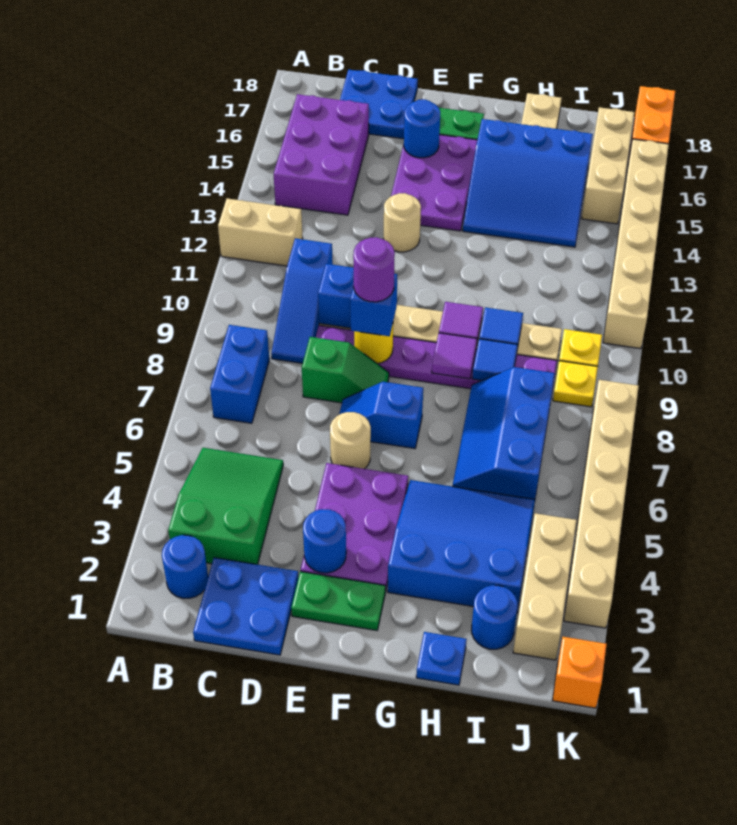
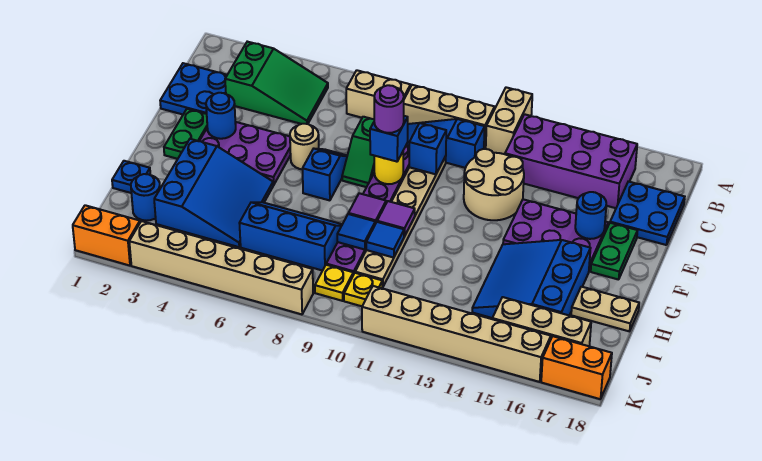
blue 1x1 round brick [162,535,208,598] -> none
blue 1x2 brick [210,325,269,423] -> tan 1x2 brick [346,70,411,119]
purple 2x3 brick [274,94,369,215] -> purple 2x4 brick [505,114,637,208]
tan 1x1 round brick [384,193,421,252] -> tan 2x2 round brick [464,149,524,220]
tan 1x3 brick [513,513,577,660] -> tan 1x3 brick moved to [404,85,495,149]
orange 1x1 brick [552,637,607,708] -> orange 1x2 brick [73,205,140,266]

